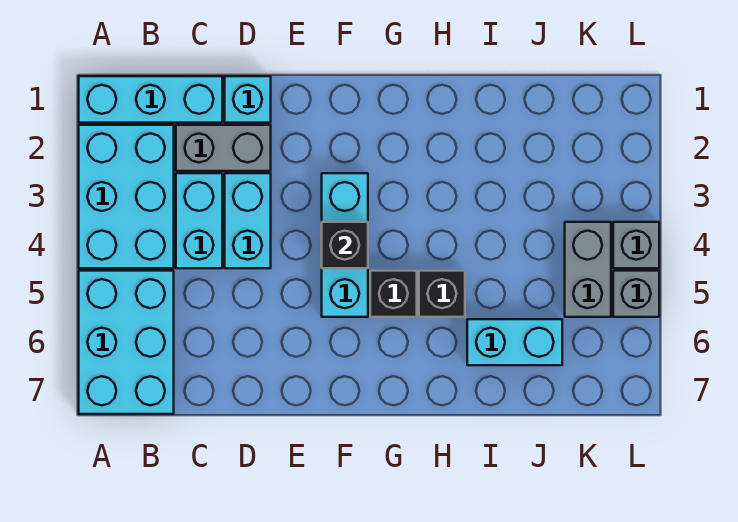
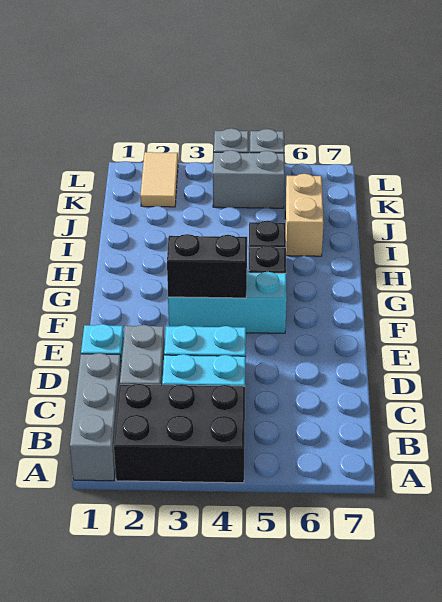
cyan 1x3 brick [79,76,222,123] -> grey 1x3 brick [70,353,121,481]
cyan 2x3 brick [79,125,174,268] -> black 2x3 brick [114,384,245,483]
cyan 2x3 brick [79,271,174,414] -> none
black 1x1 brick [322,222,368,268] -> black 1x2 brick [167,234,247,298]
cyan 1x2 brick [467,319,562,365] -> tan 1x2 brick [285,174,324,256]
none -> tan 1x2 tile [141,152,178,207]

